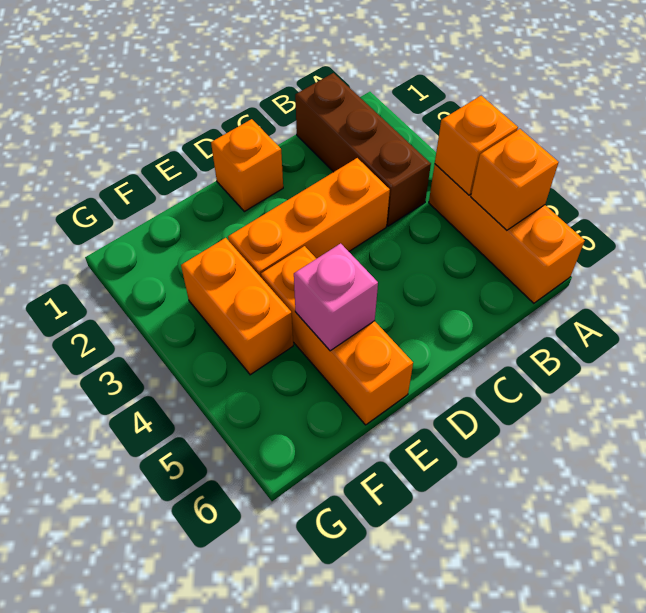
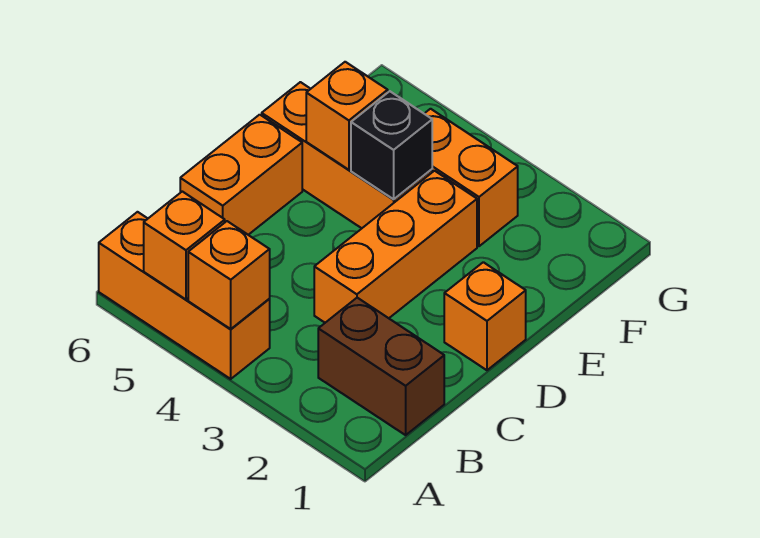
brown 1x3 brick [295,73,431,226] -> brown 1x2 brick [318,298,444,435]
none -> orange 1x2 brick [180,115,302,235]
none -> black 1x1 brick [351,91,432,199]
pink 1x1 brick [294,243,378,351] -> orange 1x1 brick [306,62,388,170]

